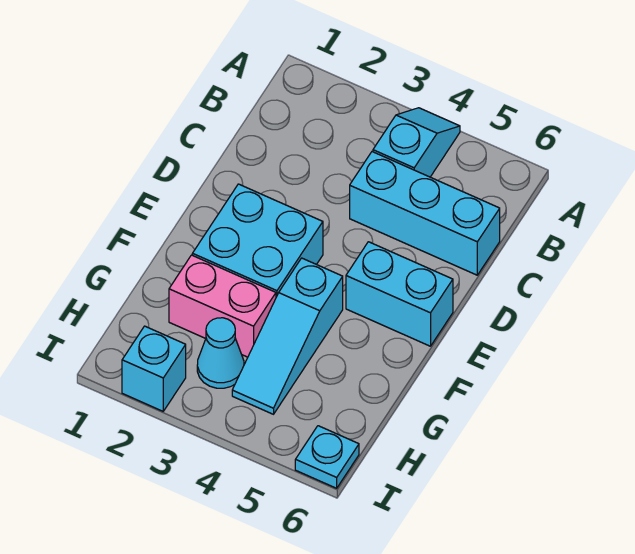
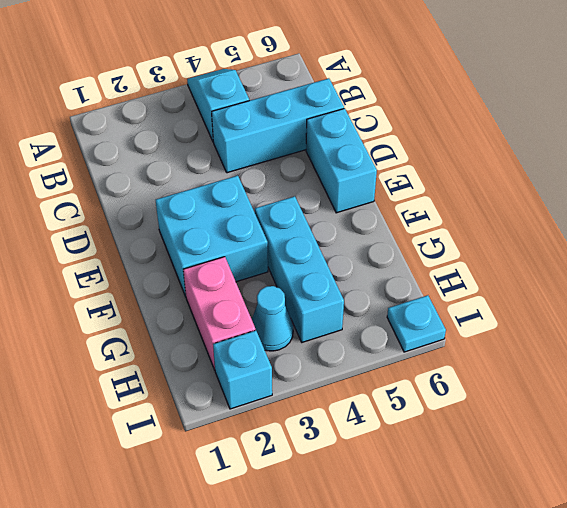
cyan 1x2 brick [346,242,453,346] -> cyan 1x2 brick turned to [306,108,377,213]
cyan 1x3 slope [232,258,343,414] -> cyan 1x3 brick [255,196,344,342]
pink 1x2 brick [169,255,276,357] -> pink 1x2 brick turned to [183,257,255,370]

